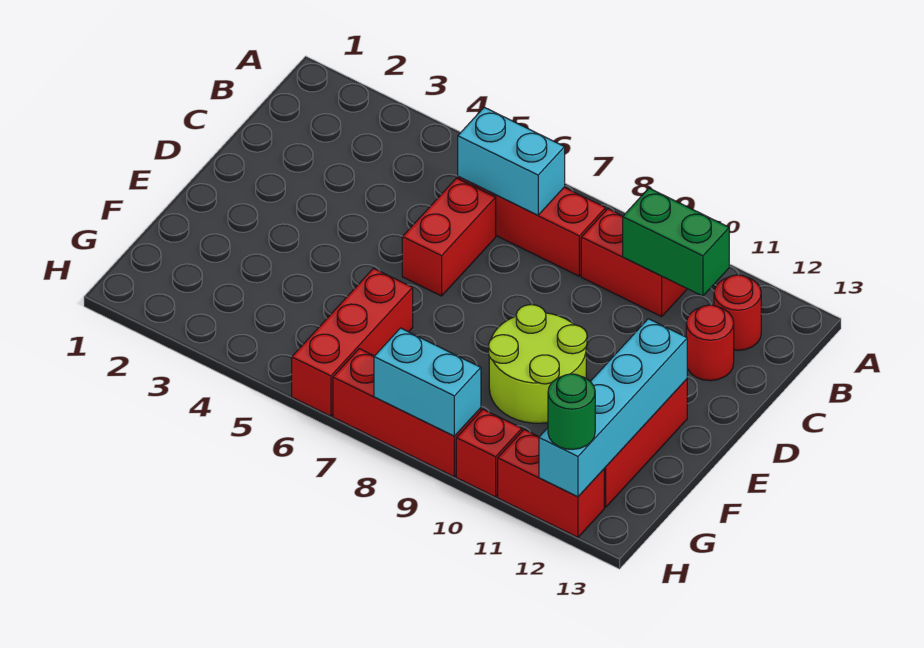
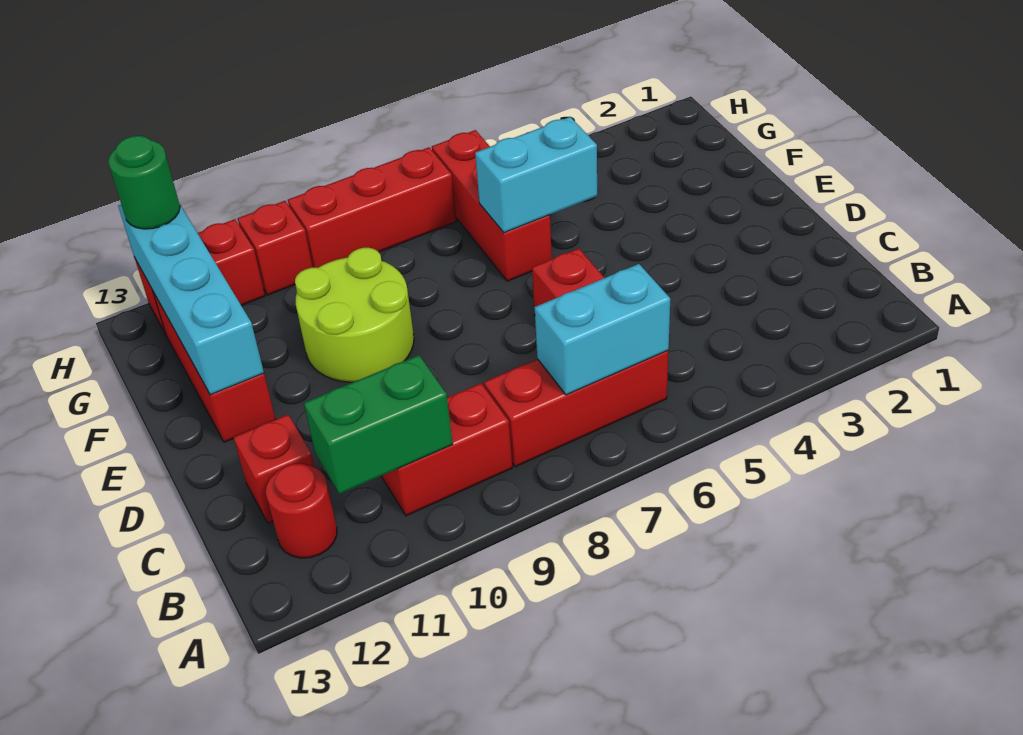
red 1x1 round brick [686,305,734,381] -> red 1x1 brick [233,415,314,523]
cyan 1x2 brick [374,328,481,436] -> cyan 1x2 brick moved to [475,117,597,233]

